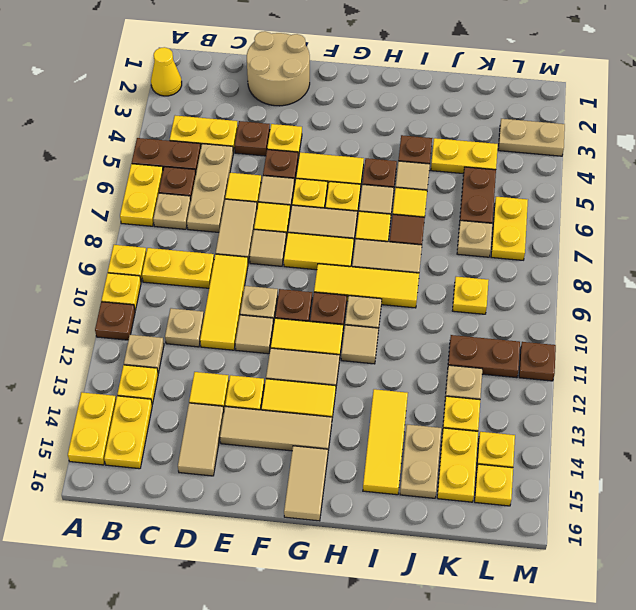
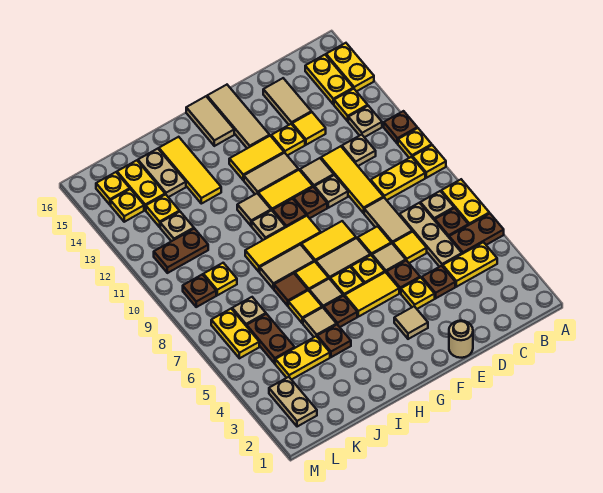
yellow 1x1 cone [151,47,182,96] -> none
tan 2x2 round brick [247,31,310,106] -> tan 1x1 round brick [449,321,473,358]
tan 1x1 tile [250,230,286,266] -> tan 1x1 tile moved to [394,306,428,339]
tan 1x3 tile [220,407,332,451] -> tan 1x3 tile turned to [207,85,270,148]
tan 1x2 plate [498,119,565,156] -> tan 1x2 plate turned to [269,377,317,427]
brown 1x1 plate [519,342,556,381] -> brown 1x1 plate moved to [183,274,216,307]

